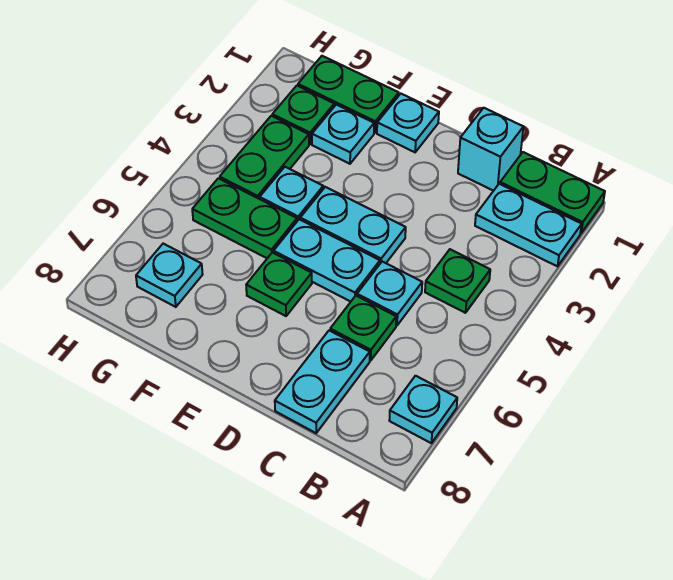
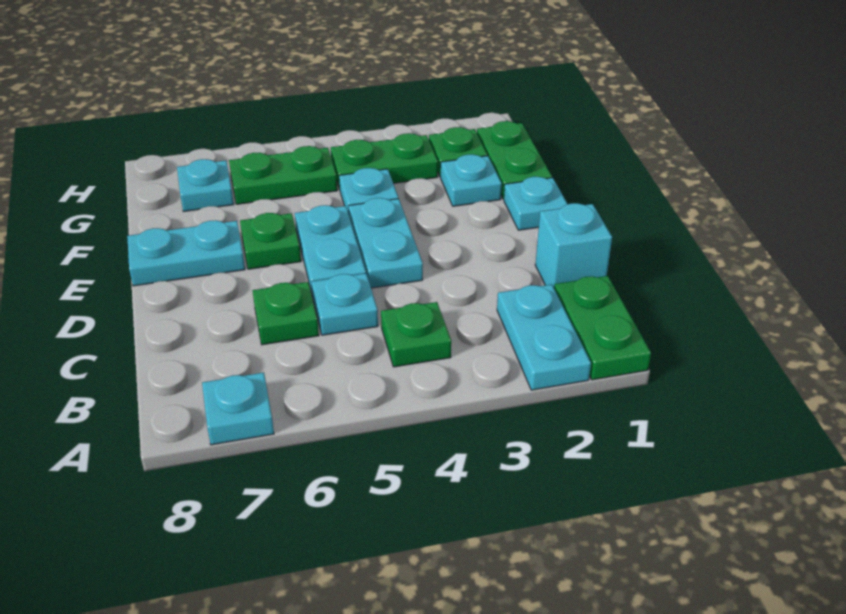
cyan 1x2 plate [275,331,370,433] -> cyan 1x2 plate moved to [127,220,245,286]
green 1x2 plate [192,178,297,258] -> green 1x2 plate turned to [229,146,337,204]

